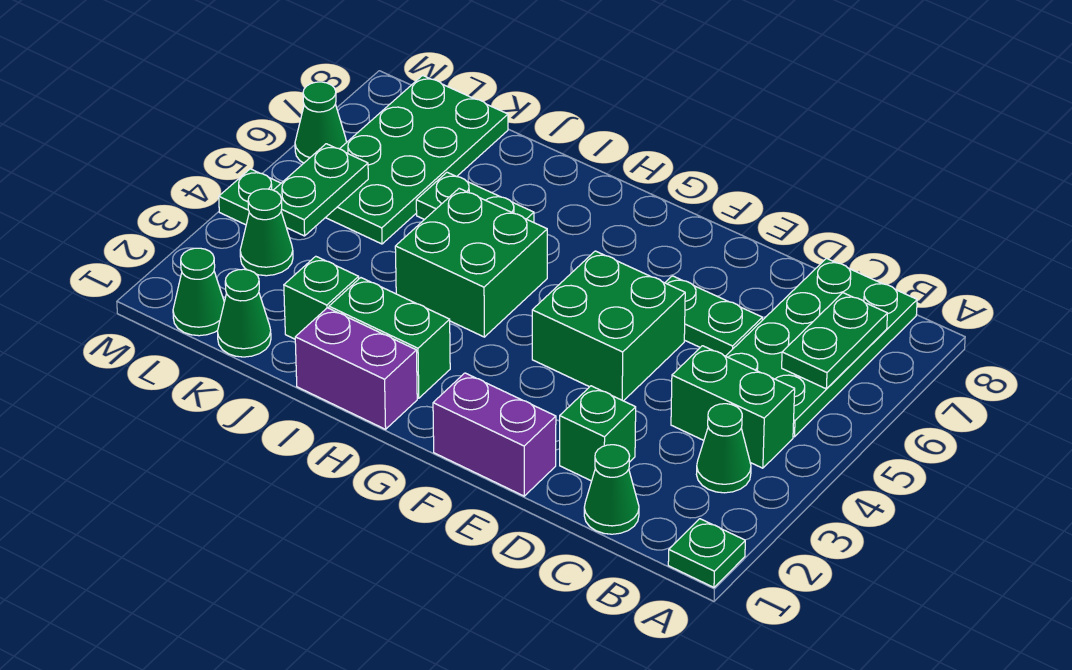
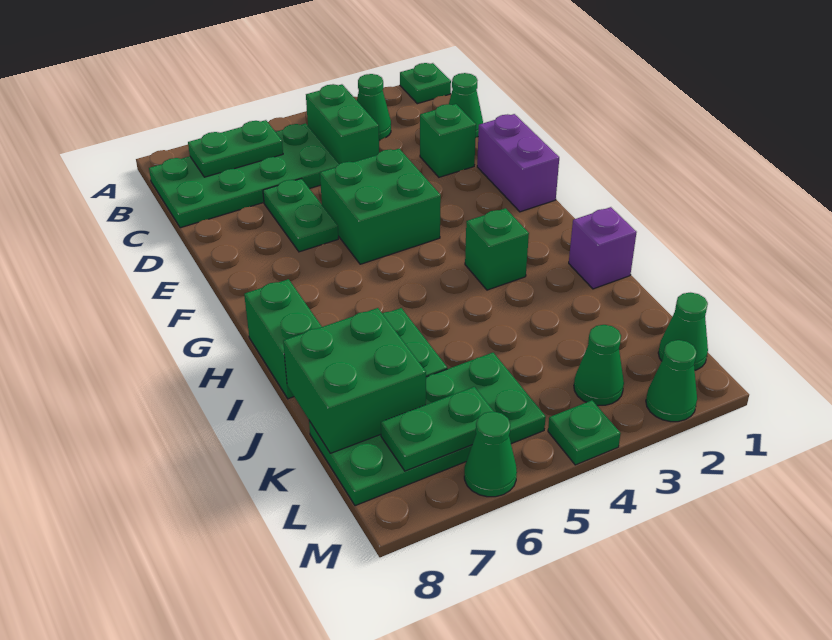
purple 1x2 brick [295,308,417,429] -> purple 1x1 brick [569,207,637,289]
green 1x2 brick [329,278,450,398] -> green 1x2 brick moved to [244,279,322,399]
green 2x2 brick [395,188,547,337] -> green 2x2 brick moved to [283,308,426,453]
green 1x1 brick [284,256,359,339] -> green 1x1 brick moved to [465,208,529,290]
green 1x1 cone [217,269,271,357] -> green 1x1 cone moved to [646,340,697,422]
green 1x2 plate [274,144,368,236] -> green 1x2 plate moved to [381,387,494,471]

